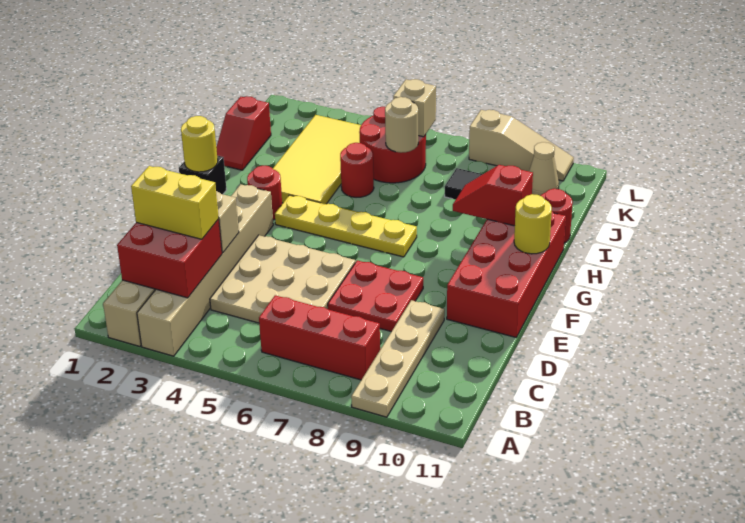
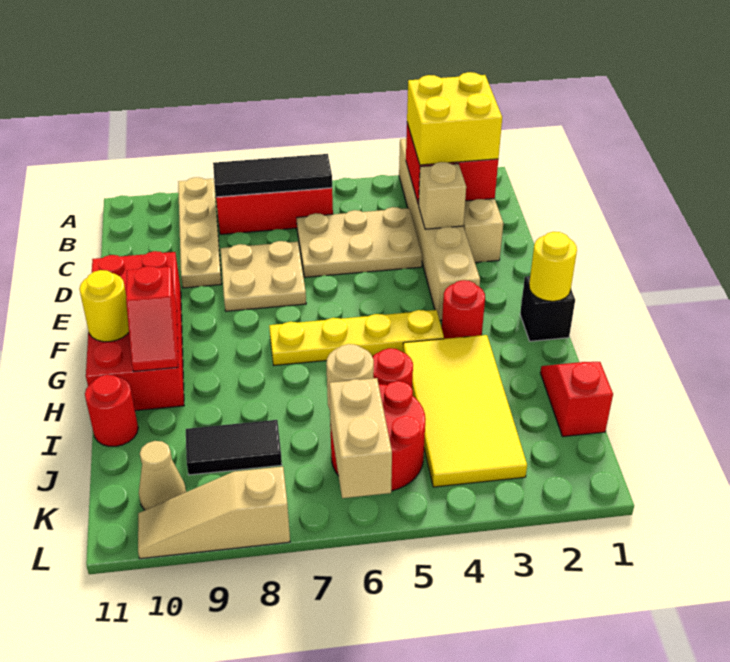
none -> black 1x3 tile [213,154,332,197]
yellow 1x2 brick [131,166,219,239] -> yellow 2x2 brick [407,72,502,165]
tan 3x3 plate [210,235,356,323] -> tan 2x3 plate [297,207,422,277]
red 2x2 plate [328,260,423,332] -> tan 2x2 plate [220,241,306,311]
red 1x2 slope [453,165,533,226] -> red 1x2 slope turned to [126,266,178,371]
tan 1x1 brick [393,79,436,137] -> tan 1x2 brick [329,378,392,498]

